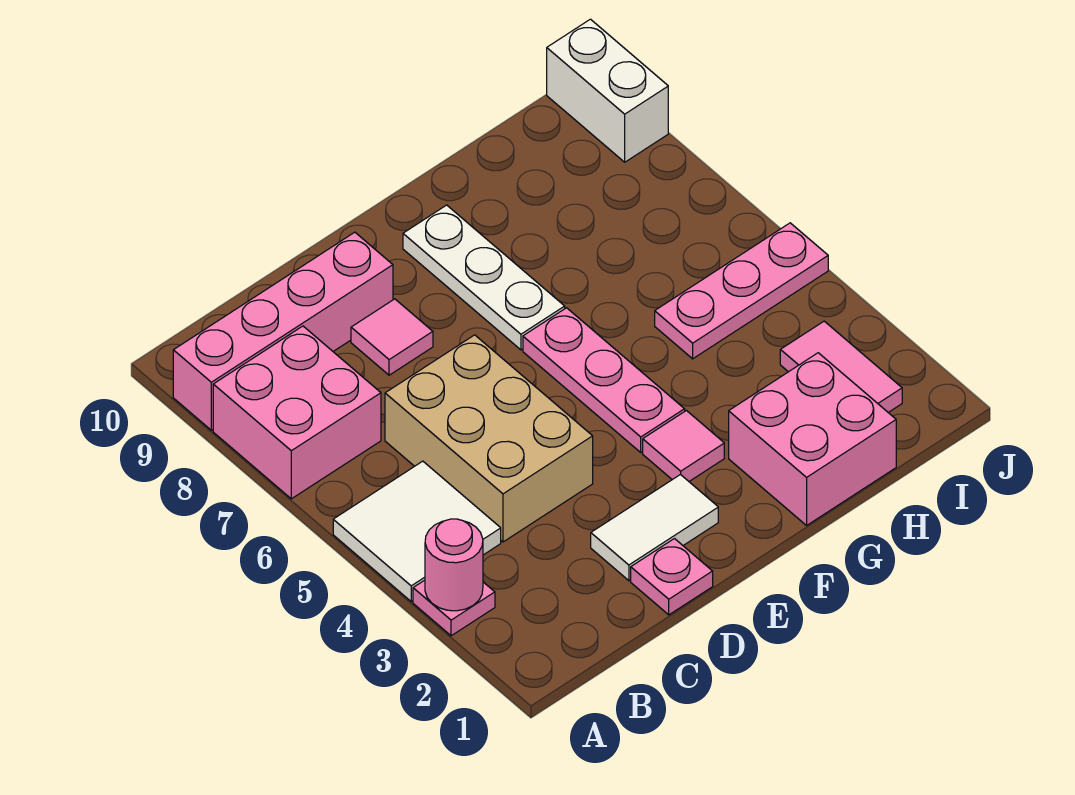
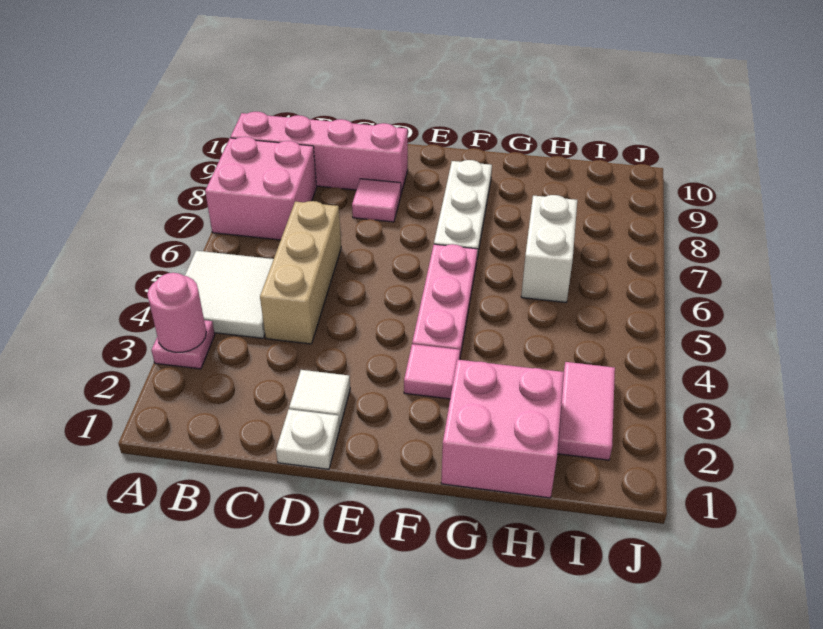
tan 2x3 brick [385,335,593,542] -> tan 1x3 brick [260,201,341,344]
pink 1x1 plate [631,539,713,615] -> white 1x1 plate [276,409,340,469]
white 1x2 tile [591,474,718,581] -> white 1x1 tile [289,370,350,426]
pink 1x3 plate [655,223,828,359] -> none
white 1x2 brick [547,19,668,162] -> white 1x2 brick moved to [521,195,577,302]

